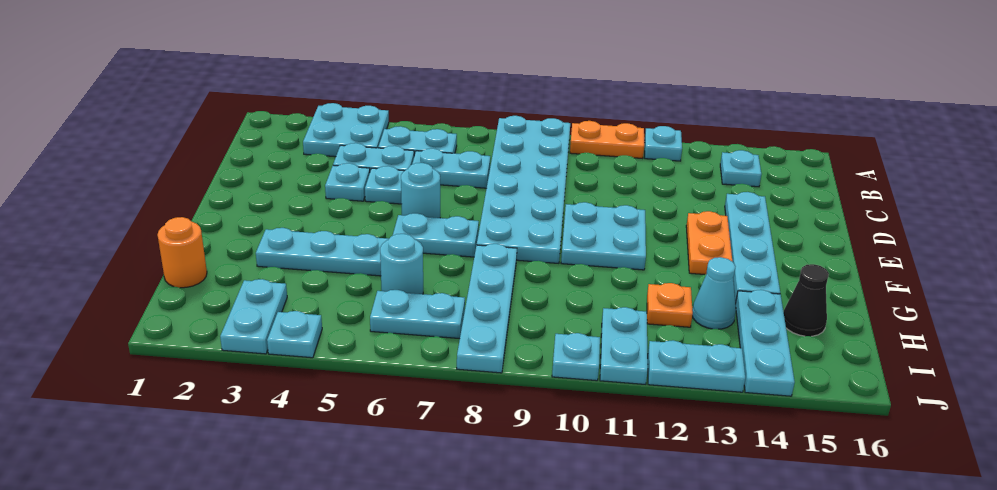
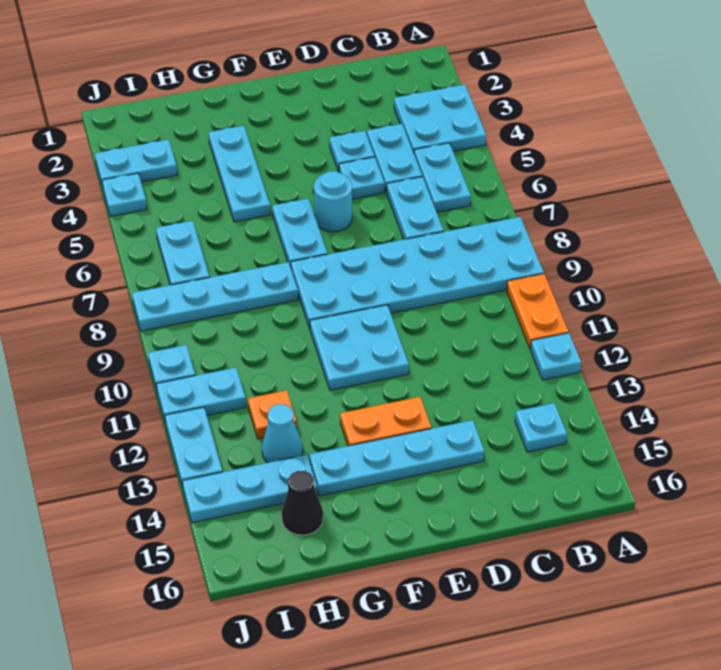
orange 1x1 round brick [157,217,207,288] -> none
cyan 1x1 round brick [380,234,423,294] -> none

